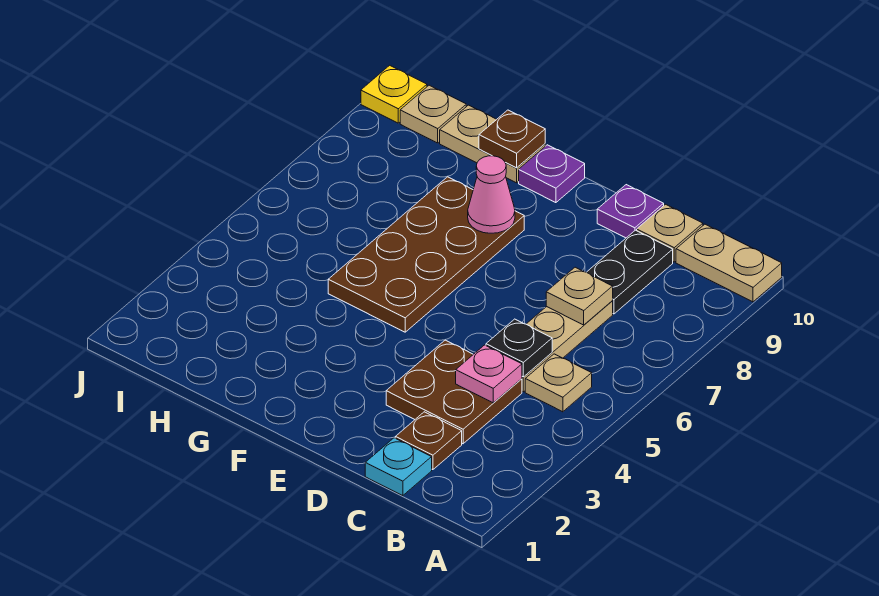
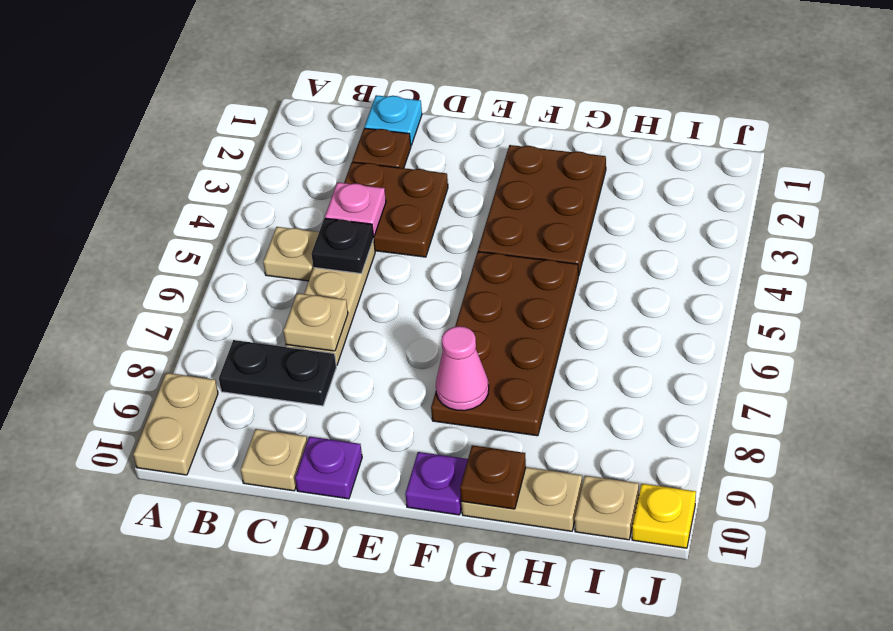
tan 1x2 plate [676,224,782,302] -> tan 1x2 plate turned to [133,373,218,475]
black 1x2 plate [587,230,673,314] -> black 1x2 plate turned to [219,340,336,406]
none -> brown 2x3 plate [478,145,606,276]

